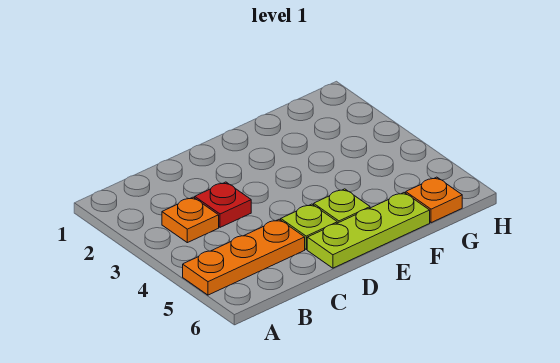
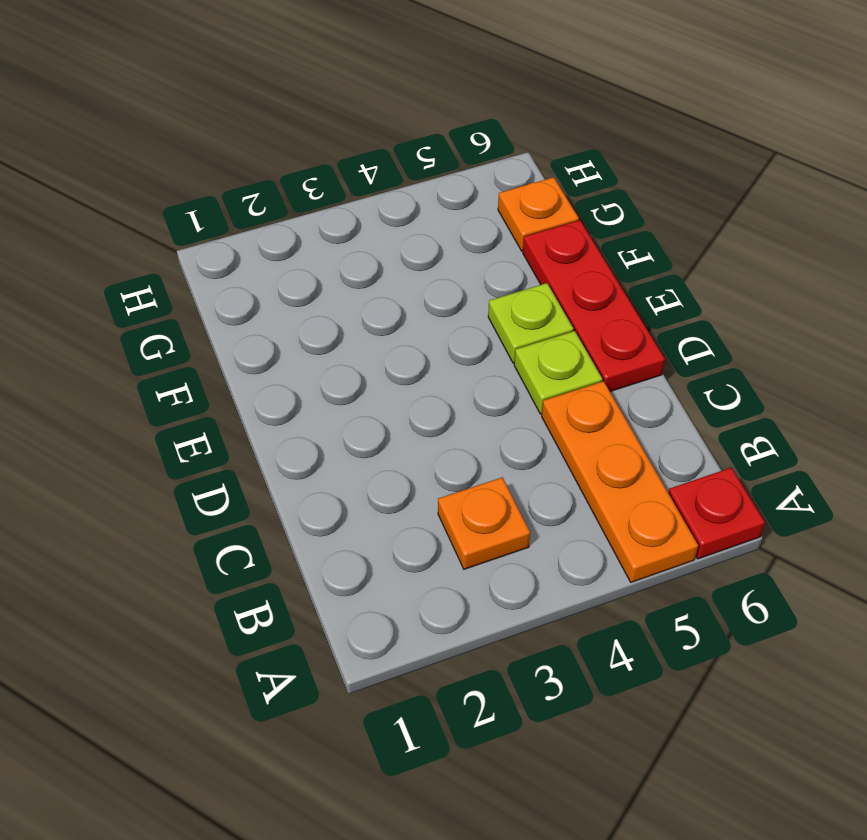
red 1x1 plate [195,182,251,227] -> red 1x1 plate moved to [669,468,765,559]
lime 1x3 plate [307,193,430,268] -> red 1x3 plate [523,220,665,392]

